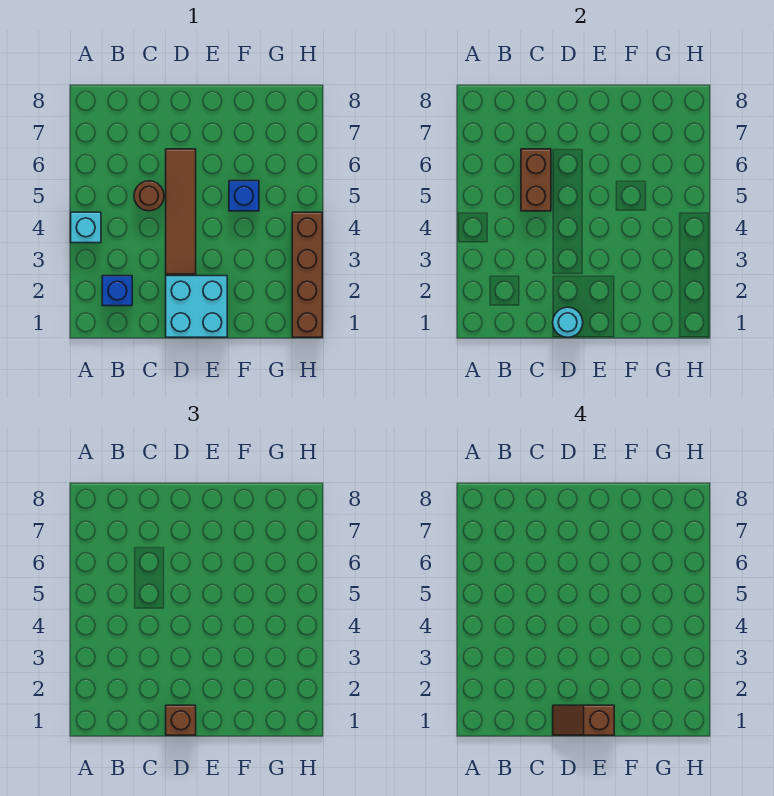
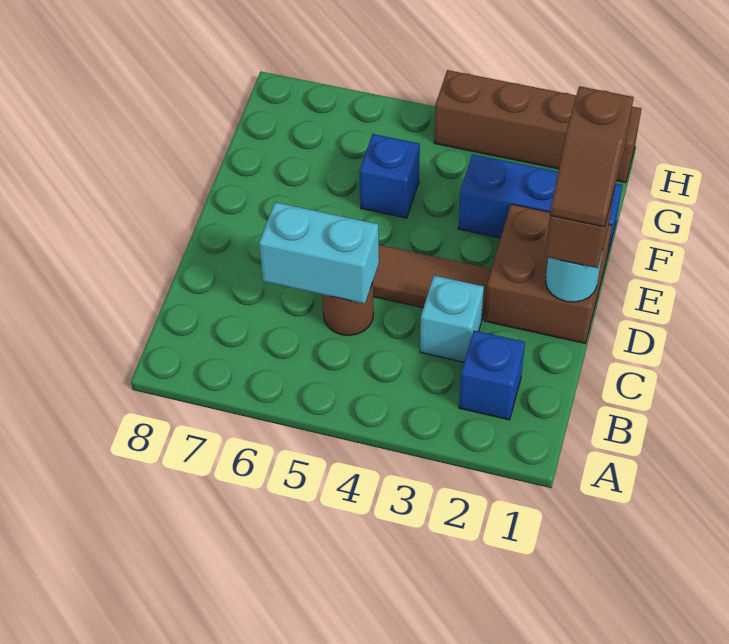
cyan 1x1 brick [71,212,101,243] -> cyan 1x1 brick moved to [420,276,484,362]
brown 1x2 brick [521,149,551,211] -> cyan 1x2 brick [259,202,379,304]
cyan 2x2 brick [166,276,227,337] -> brown 2x2 brick [484,204,612,343]
none -> blue 1x3 brick [458,154,622,256]

